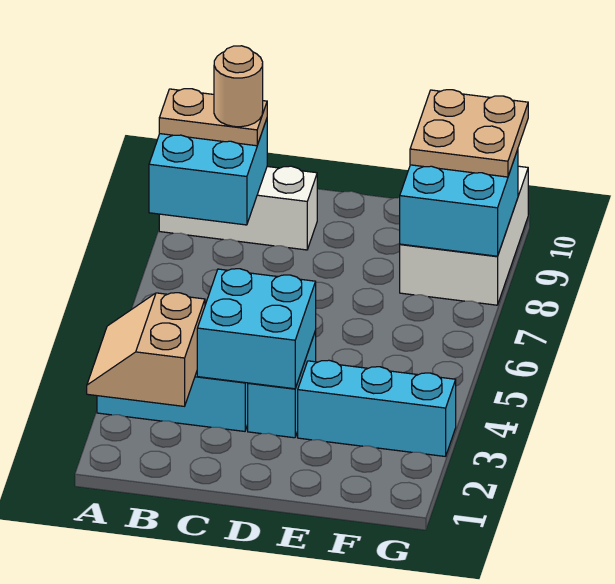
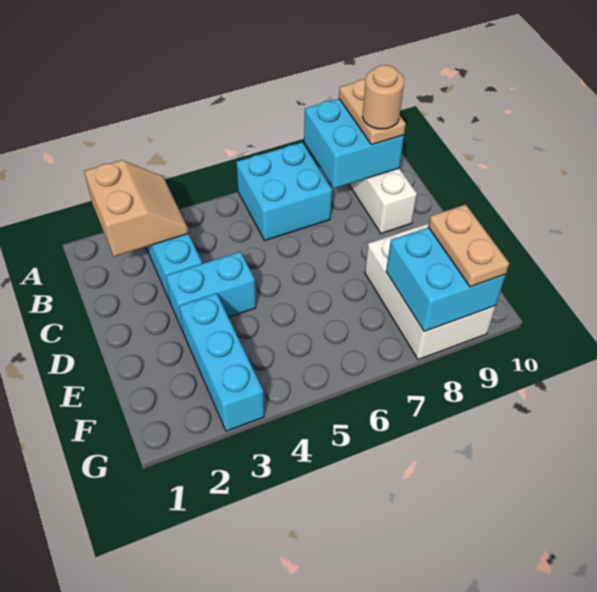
tan 2x2 slope [87,293,205,406] -> tan 2x2 slope turned to [84,160,188,257]
cyan 2x2 brick [197,269,316,389] -> cyan 2x2 brick moved to [236,143,332,241]
white 2x3 brick [400,166,528,305] -> white 2x3 brick turned to [365,223,496,360]
tan 2x2 plate [410,90,528,177] -> tan 1x2 plate [428,204,509,287]

